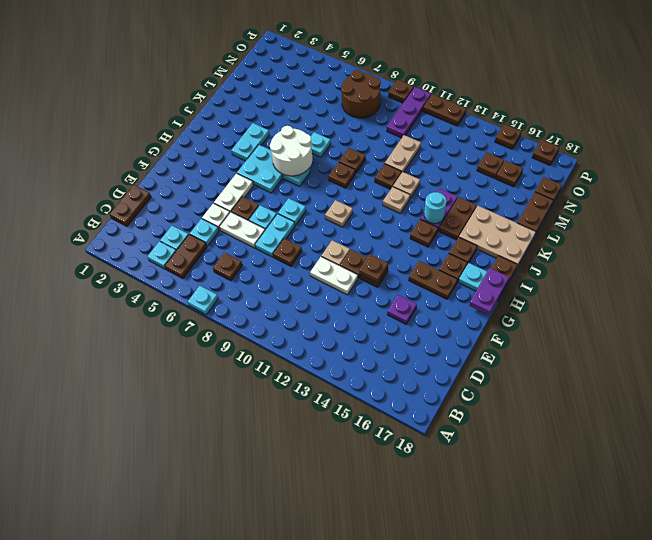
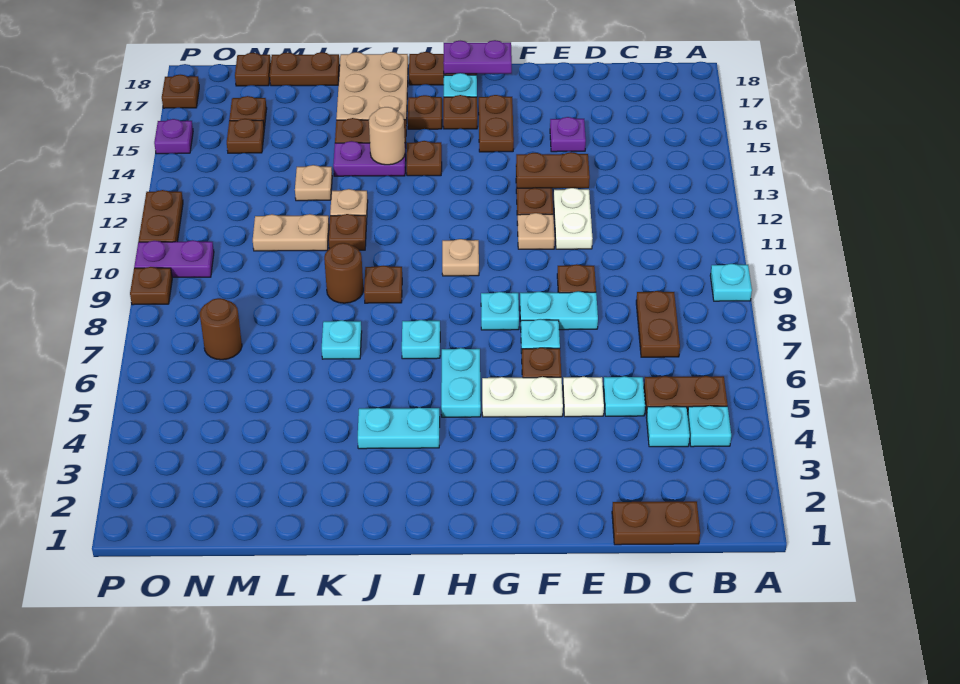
cyan 1x1 plate [188,286,218,315] -> cyan 1x1 plate moved to [710,264,752,301]
brown 1x1 plate [213,252,242,281] -> brown 1x2 plate [636,291,680,357]
white 1x2 plate [219,212,265,248] -> none
brown 1x1 plate [359,254,388,283] -> brown 1x2 plate [516,152,590,188]
cyan 2x2 plate [237,145,283,193] -> cyan 1x2 plate [441,348,481,417]
white 2x2 round brick [270,126,313,176] -> none
tan 1x1 plate [383,187,410,213] -> tan 1x1 plate moved to [295,165,332,201]
cyan 1x1 round brick [424,192,446,224] -> tan 1x1 round brick [369,107,405,165]
brown 1x1 plate [339,148,366,173] -> brown 1x1 round brick [324,243,363,303]
brown 2x2 round brick [341,70,381,118] -> brown 1x1 round brick [200,298,242,360]
purple 1x3 plate [387,87,431,138] -> purple 1x2 plate [134,240,214,278]
brown 1x1 plate [495,124,521,149] -> purple 1x1 plate [154,119,193,154]

